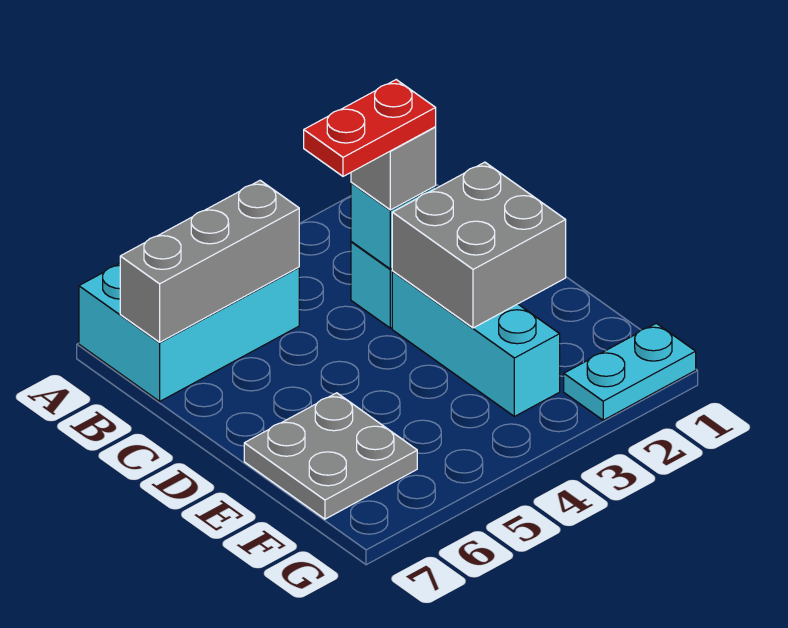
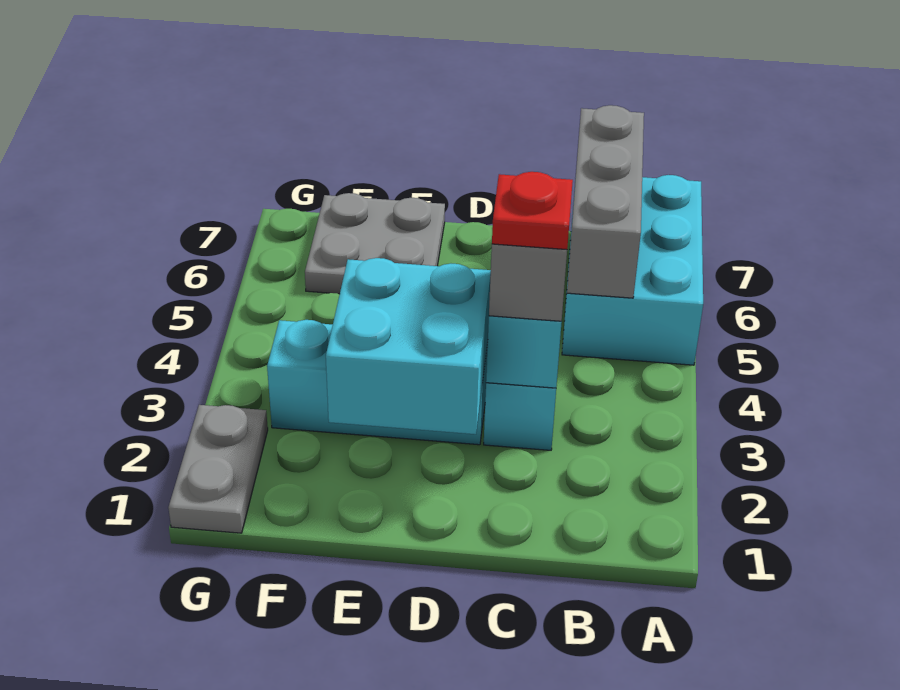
red 1x2 plate [304,80,436,176] -> red 1x1 plate [492,172,573,250]
grey 2x2 brick [392,162,566,328] -> cyan 2x2 brick [326,258,491,434]
cyan 1x2 plate [564,323,696,420] -> grey 1x2 plate [168,405,268,533]

